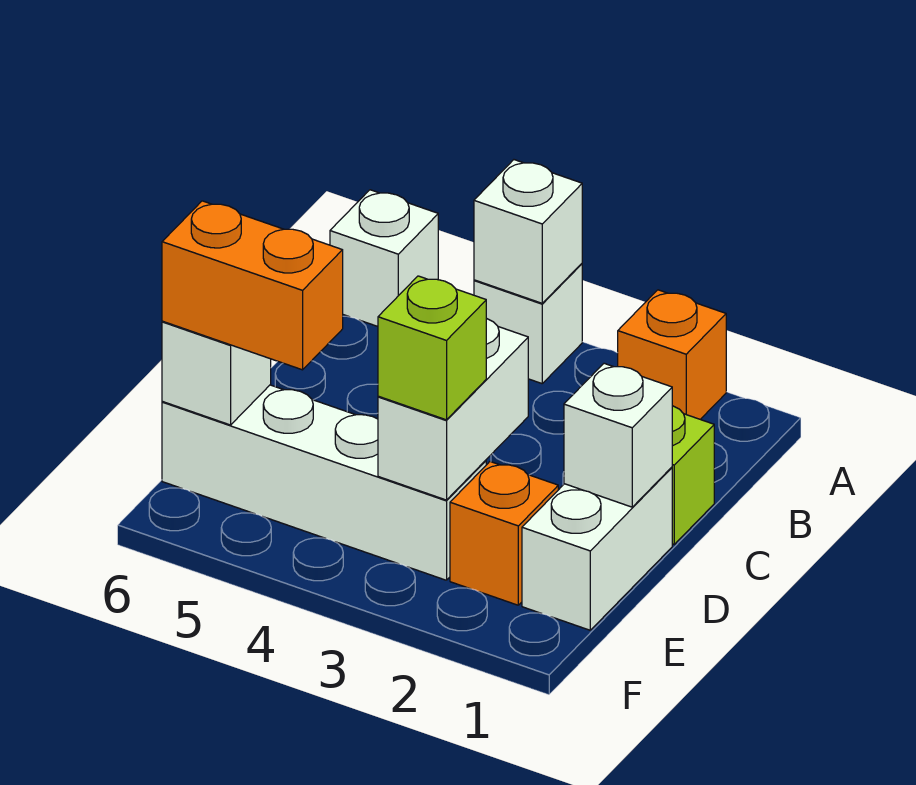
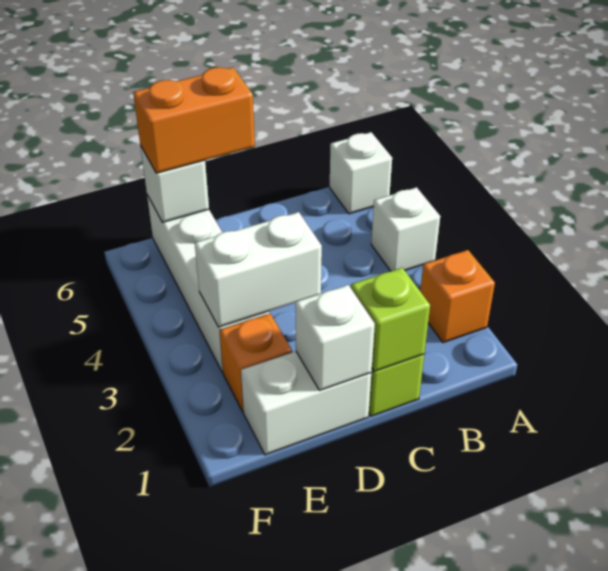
white 1x1 brick [474,160,582,303] -> none
lime 1x1 brick [378,276,486,420] -> lime 1x1 brick moved to [351,268,430,371]
orange 1x2 brick [162,201,343,370] -> orange 1x2 brick turned to [133,67,255,173]

